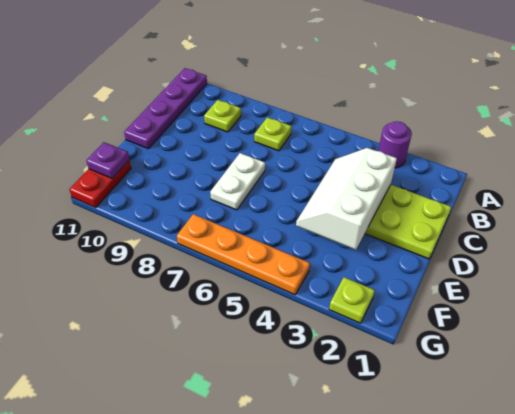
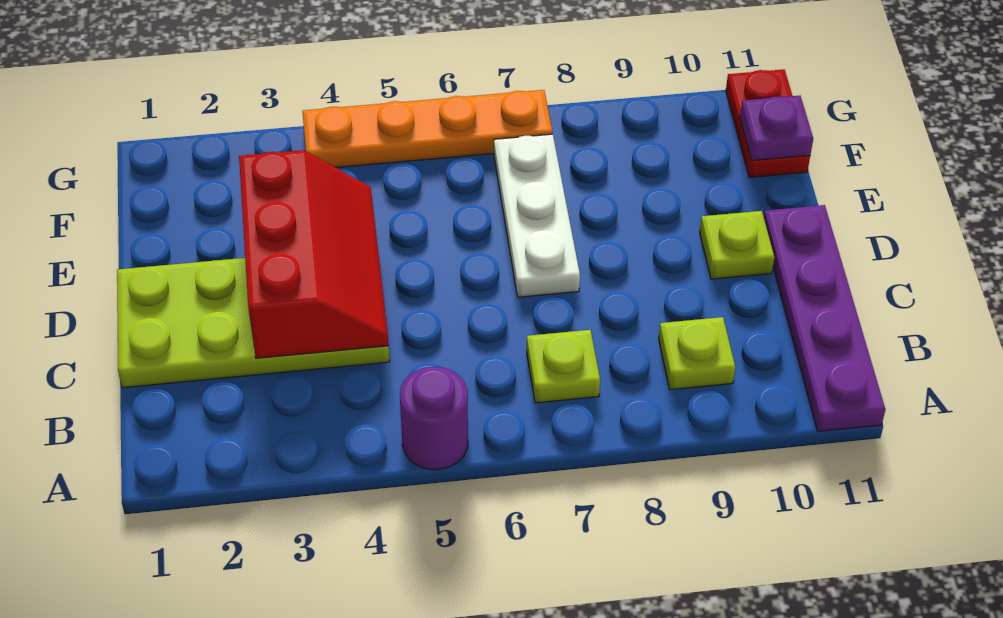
purple 1x1 round brick [378,121,412,168] -> purple 1x1 round brick moved to [400,367,468,470]
white 2x3 slope [296,148,397,250] -> red 2x3 slope [239,150,389,358]
white 1x2 plate [210,153,265,210] -> white 1x3 plate [494,134,580,297]
lime 1x1 plate [329,277,375,323] -> lime 1x1 plate moved to [700,211,774,279]

